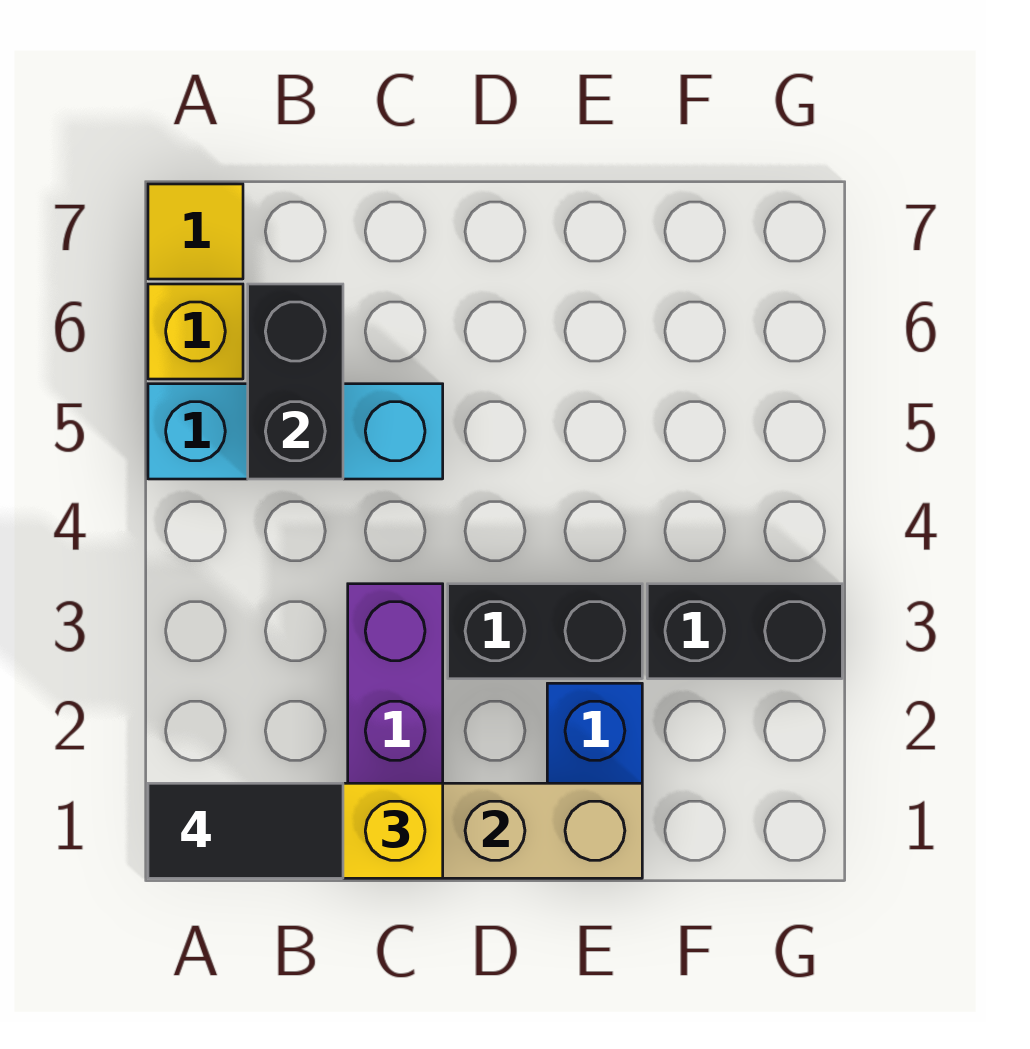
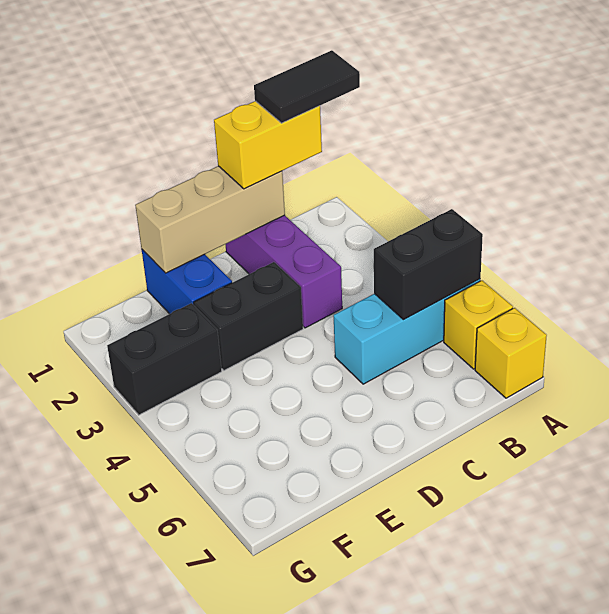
yellow 1x1 tile [148,184,243,279] -> yellow 1x1 brick [475,308,547,398]
black 1x2 brick [248,284,343,479] -> black 1x2 brick turned to [374,209,483,320]

